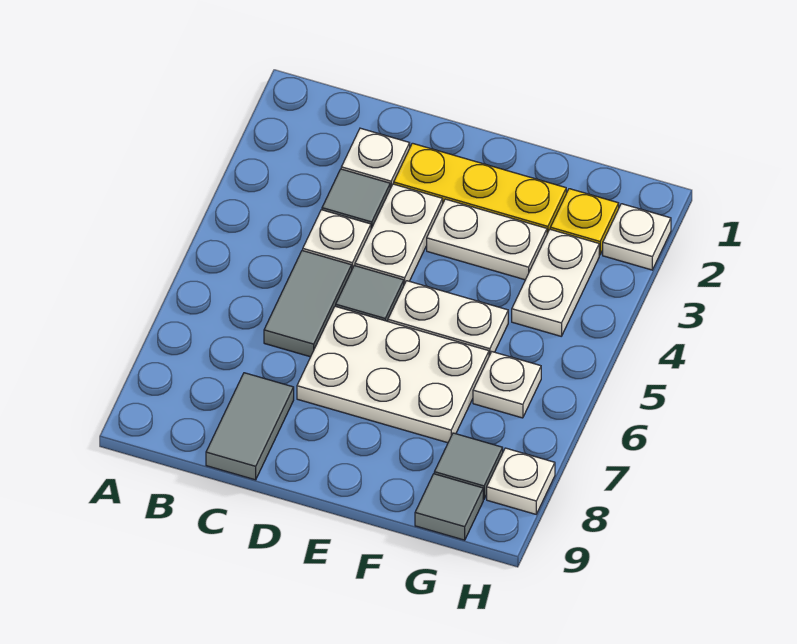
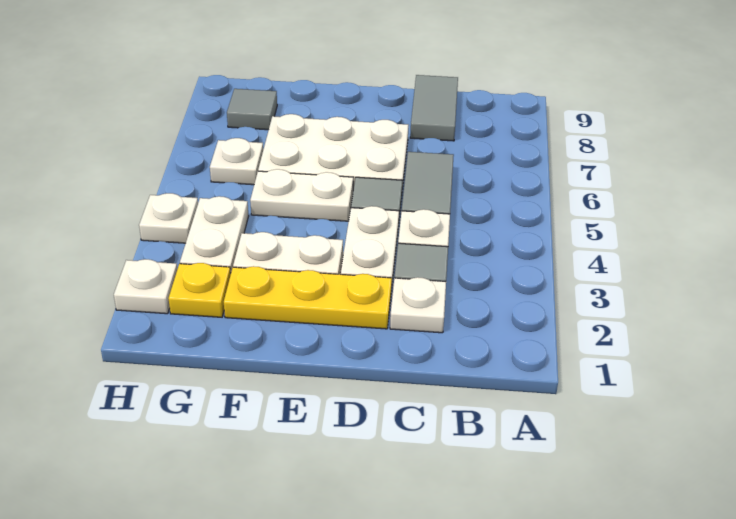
grey 1x1 tile [415,474,483,540] -> none
white 1x1 plate [487,448,555,514] -> white 1x1 plate moved to [139,193,198,243]

